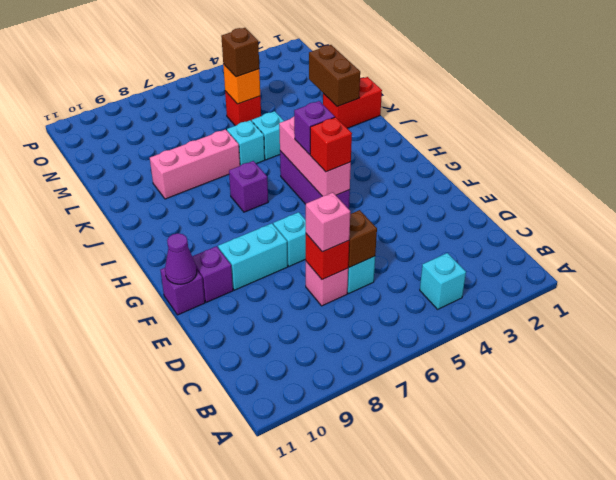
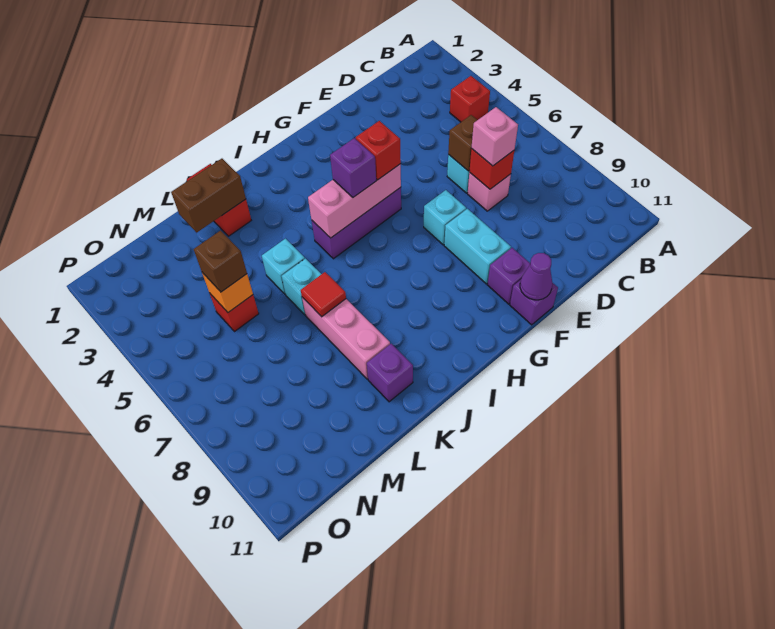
cyan 1x1 brick [420,253,466,309] -> red 1x1 brick [450,76,490,122]
purple 1x1 brick [229,161,268,212] -> purple 1x1 brick moved to [367,344,413,402]
none -> red 1x1 tile [301,272,346,317]

